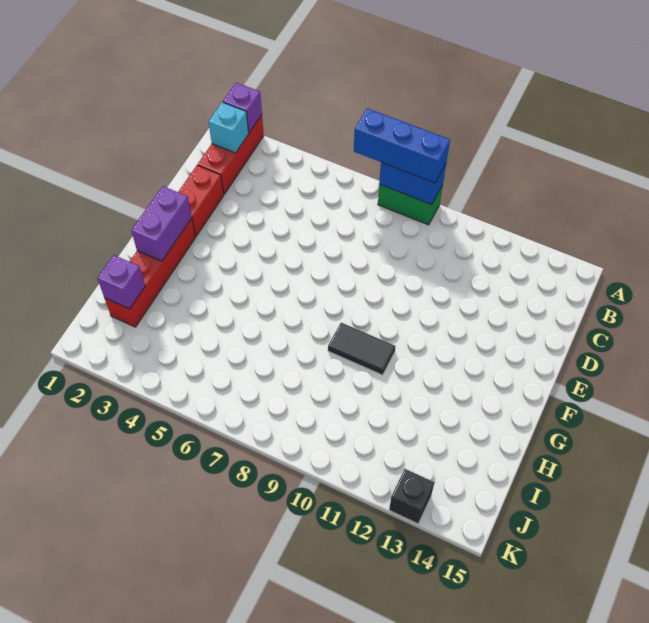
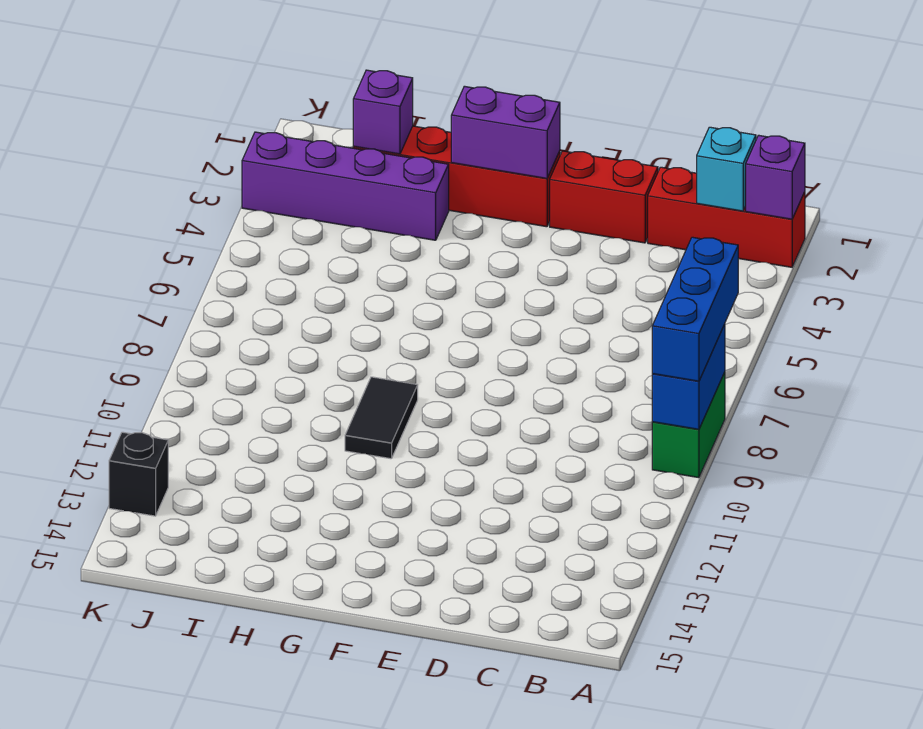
none -> purple 1x4 brick [242,132,449,240]

